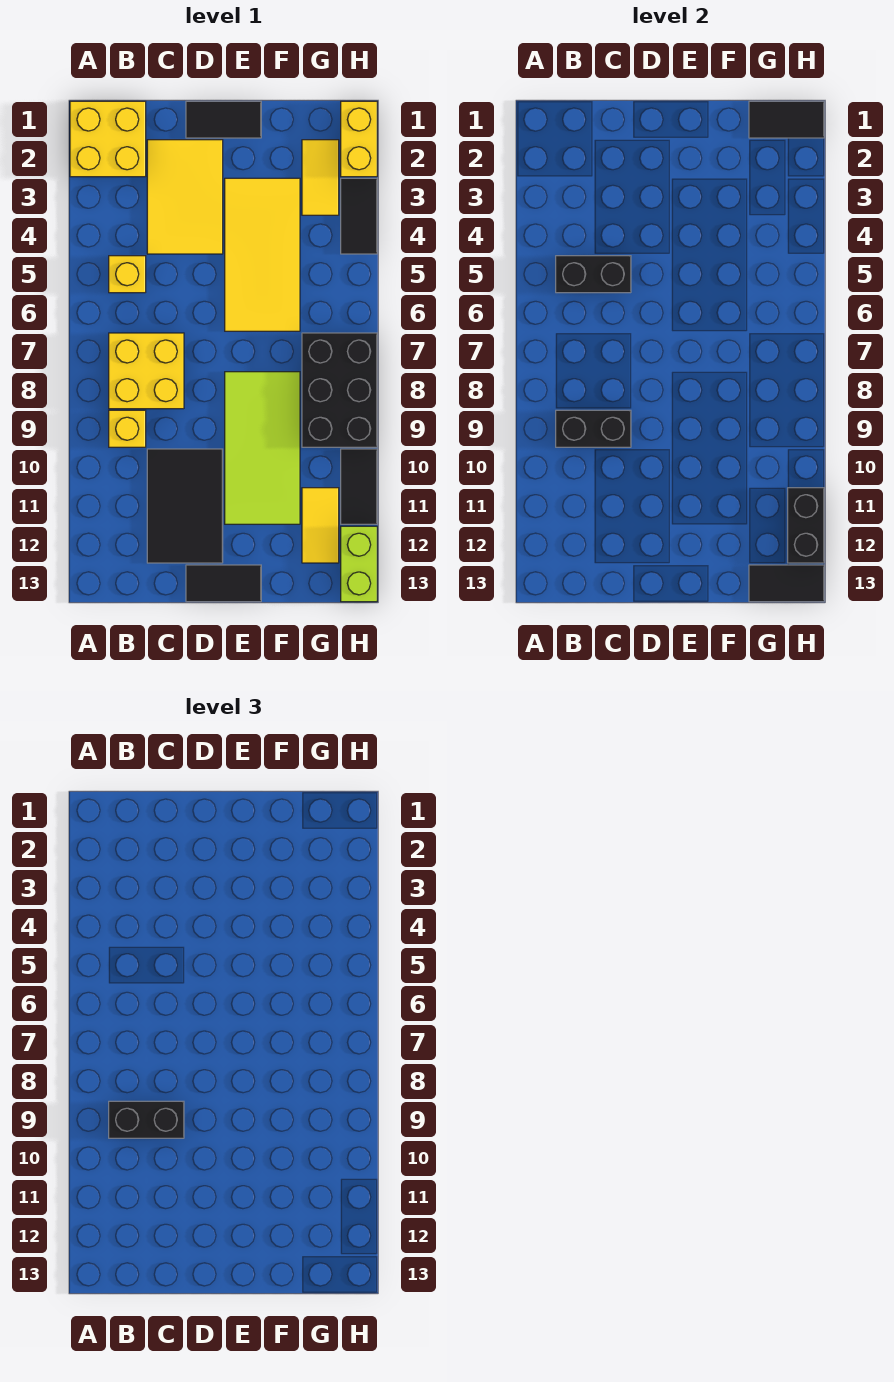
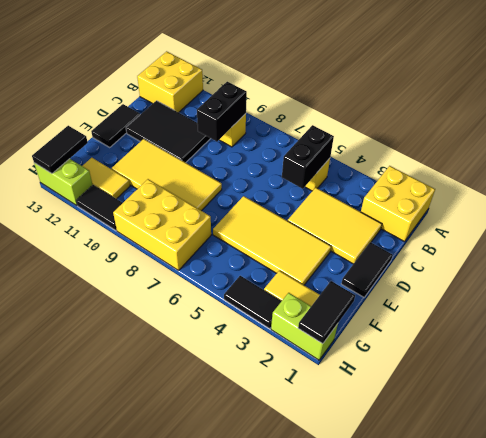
yellow 2x2 brick [109,333,184,409] -> yellow 2x2 brick moved to [137,51,203,113]
black 1x2 brick [109,1101,184,1138] -> none
lime 2x4 tile [225,372,300,524] -> yellow 2x4 tile [112,139,222,211]
black 2x3 brick [302,333,377,447] -> yellow 2x3 brick [113,179,211,270]
yellow 1x2 brick [341,101,377,177] -> lime 1x2 brick [271,293,338,360]
black 1x2 brick [788,488,824,563] -> none

